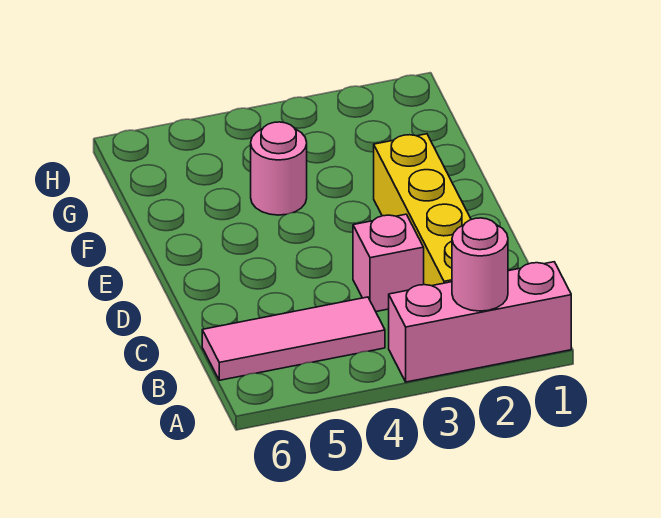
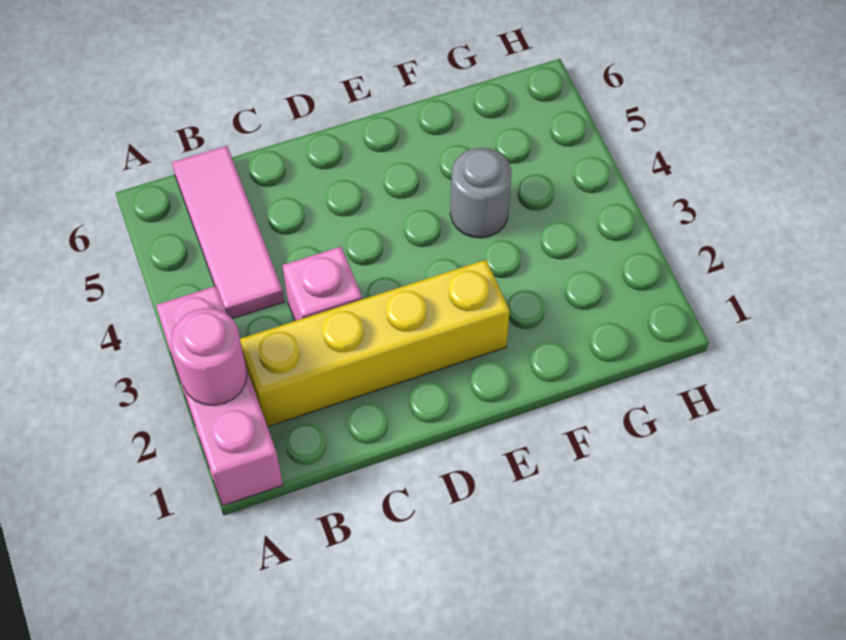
pink 1x1 round brick [251,122,307,215] -> grey 1x1 round brick [450,148,512,238]

